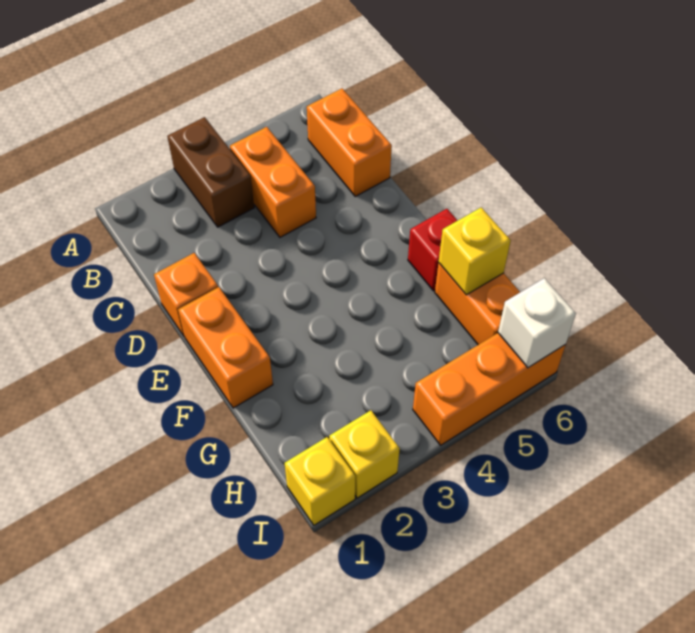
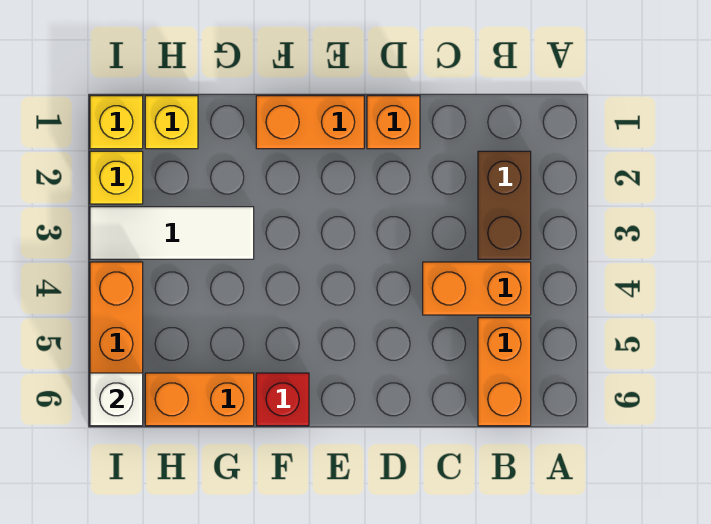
brown 1x2 brick [167,117,254,227] -> brown 1x2 brick turned to [478,151,531,259]
orange 1x2 brick [307,88,392,196] -> orange 1x2 brick turned to [478,318,531,426]
none -> white 1x3 tile [90,207,254,259]
yellow 1x1 brick [439,208,511,295] -> yellow 1x1 brick moved to [145,96,198,149]

